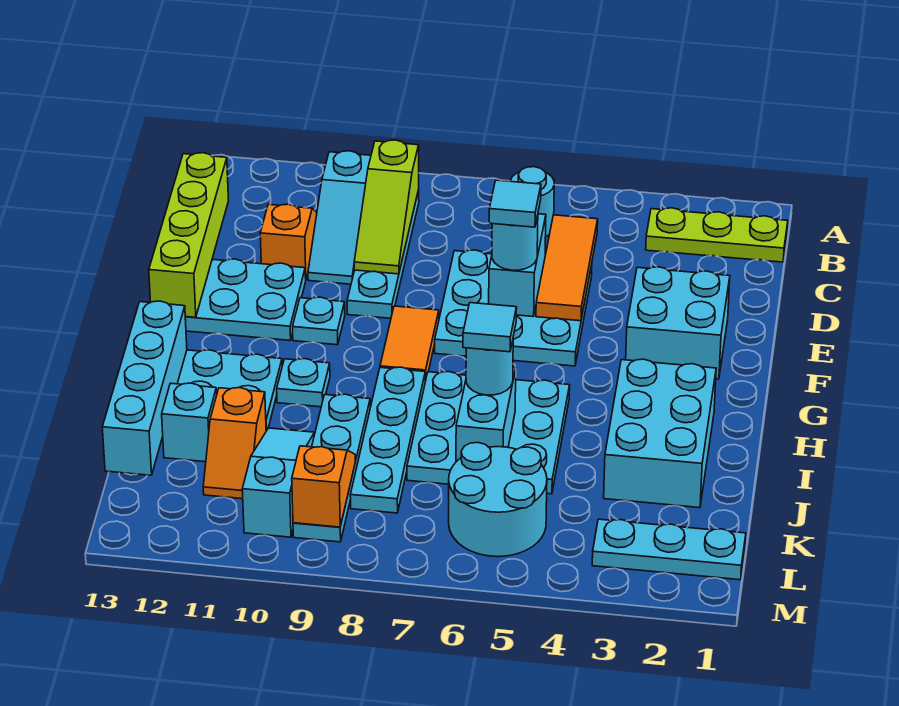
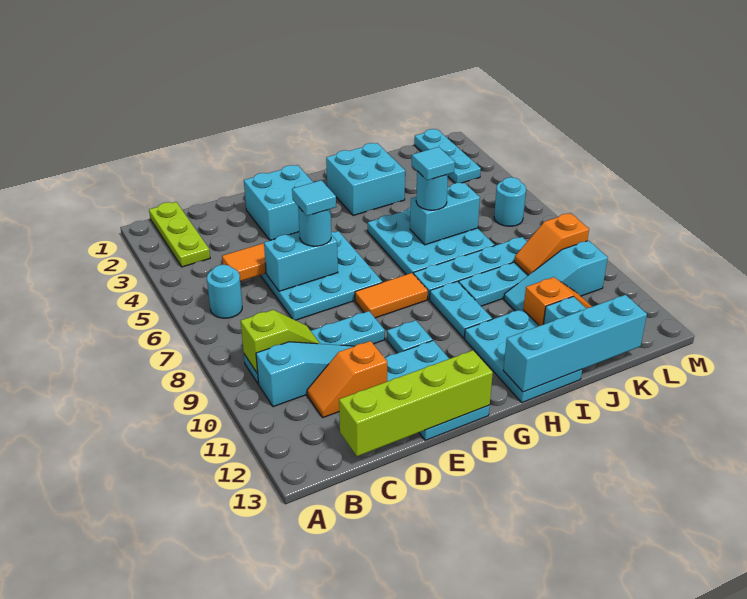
lime 1x3 slope [354,140,419,274] -> lime 1x2 slope [241,310,320,373]
cyan 2x3 brick [604,359,716,508] -> cyan 2x2 brick [326,143,405,216]
cyan 1x1 plate [277,359,330,407] -> cyan 1x2 plate [430,281,492,338]
cyan 2x2 round brick [449,443,547,557] -> cyan 1x1 round brick [494,177,526,226]

